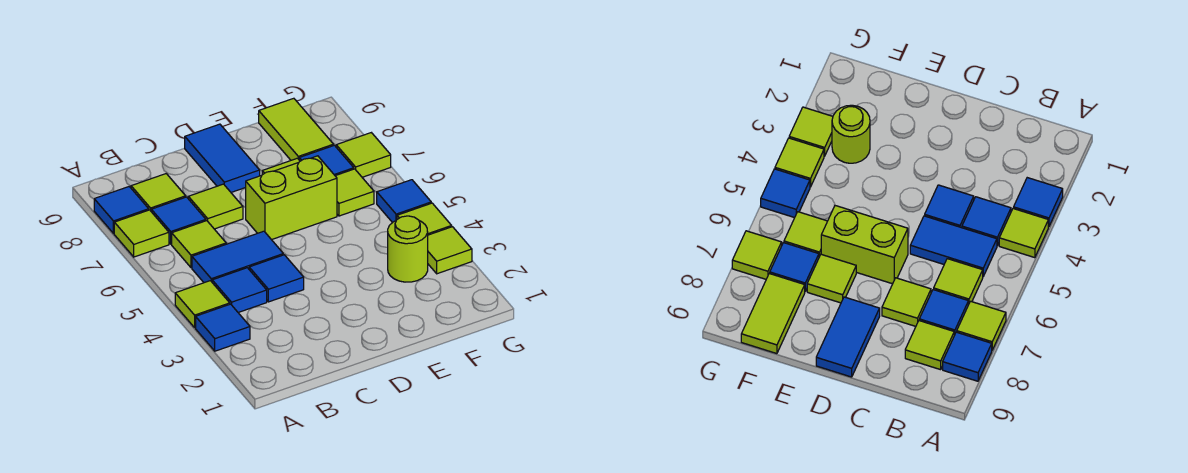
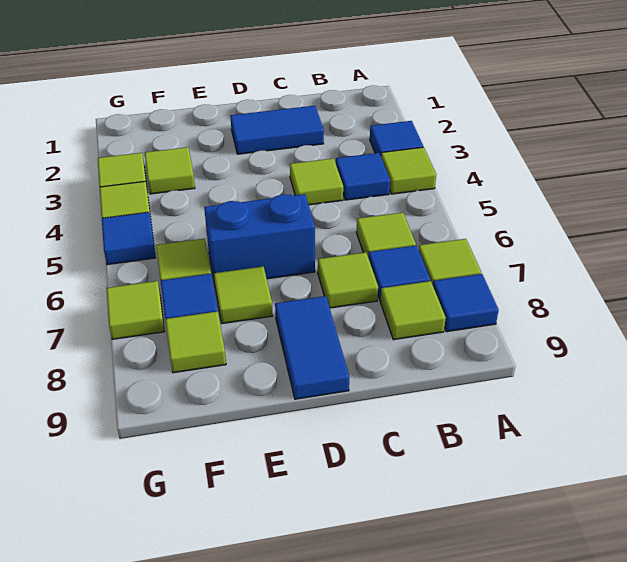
blue 1x2 tile [192,231,283,283] -> blue 1x2 tile moved to [230,106,324,154]
blue 1x1 tile [249,255,304,302] -> lime 1x1 tile [290,158,343,205]
lime 1x2 brick [246,156,337,240] -> blue 1x2 brick [204,194,315,284]
lime 1x1 round brick [388,216,428,282] -> lime 1x1 tile [145,147,195,194]
lime 1x2 tile [259,98,334,160] -> lime 1x1 tile [165,311,226,373]

